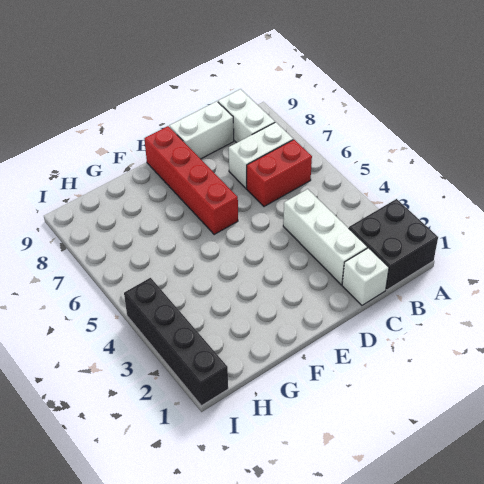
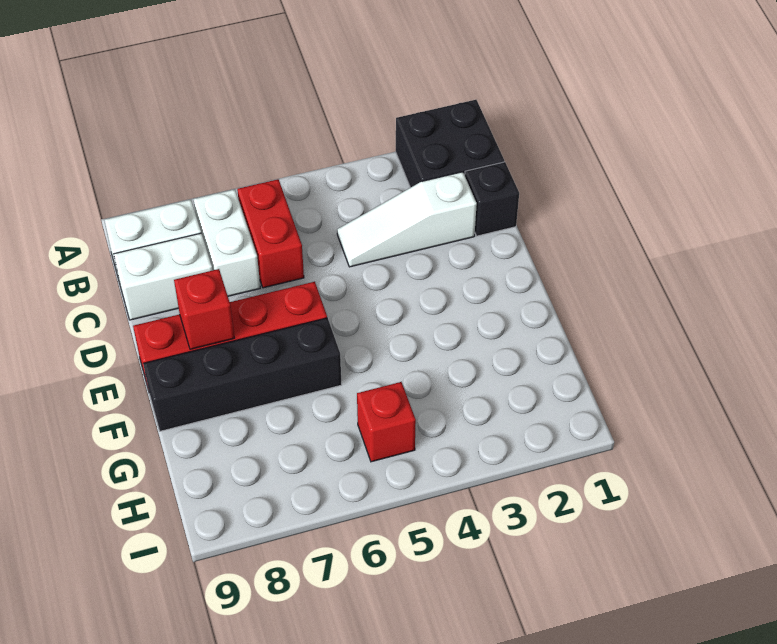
white 1x1 brick [342,248,389,305] -> black 1x1 brick [465,162,519,236]
white 1x3 brick [283,189,367,285] -> white 1x3 slope [337,172,477,267]
white 1x2 brick [170,101,234,159] -> white 1x2 brick turned to [114,233,213,320]
none -> red 1x1 brick [174,269,234,349]
none -> red 1x1 brick [357,382,416,462]
black 1x4 brick [124,278,228,406] -> black 1x4 brick moved to [143,318,342,431]

